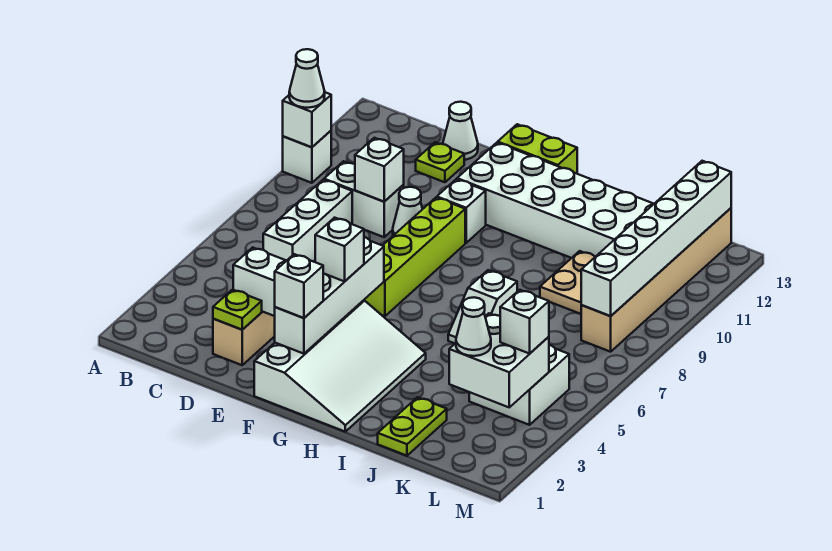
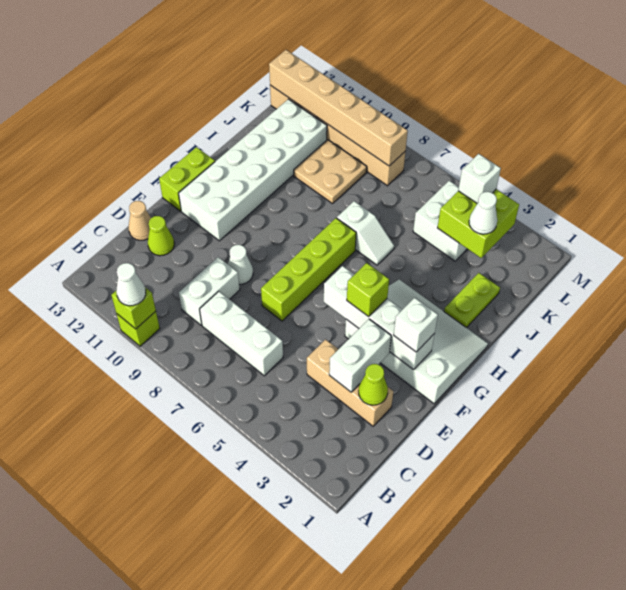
white 1x1 brick [283,131,331,183] -> lime 1x1 brick [116,311,160,346]
white 1x1 brick [283,92,331,147] -> lime 1x1 brick [111,288,156,329]
lime 1x1 plate [213,290,262,330] -> lime 1x1 cone [359,364,388,405]
white 1x1 brick [355,138,404,202] -> none
lime 1x1 plate [416,142,464,182] -> lime 1x1 cone [148,216,174,256]
white 1x1 cone [443,102,478,160] -> tan 1x1 cone [129,201,151,240]
white 1x1 brick [315,218,364,281] -> lime 1x1 brick [347,263,389,317]
lime 1x4 brick [364,198,465,316] -> lime 1x4 brick turned to [261,218,356,321]
white 1x1 brick [437,179,486,243] -> none
lime 1x2 plate [378,397,447,456] -> lime 1x2 plate turned to [444,273,500,328]
white 2x2 brick [449,313,549,407] -> lime 2x2 brick [438,189,519,258]
white 1x6 brick [581,161,731,316] -> tan 1x6 brick [269,50,408,166]

